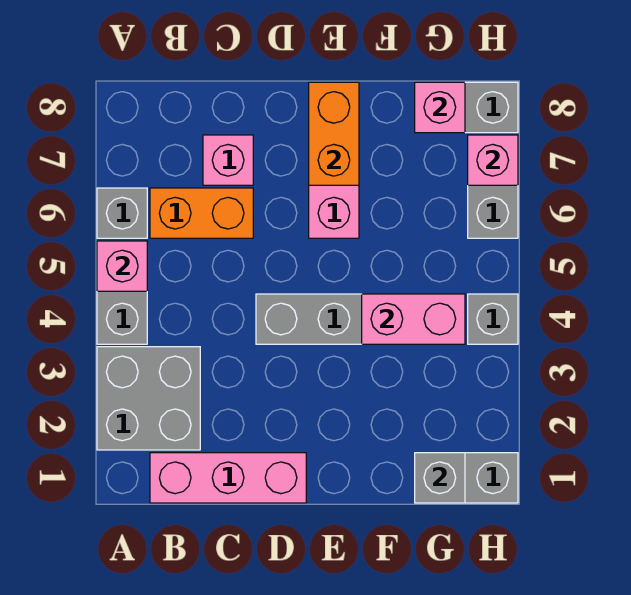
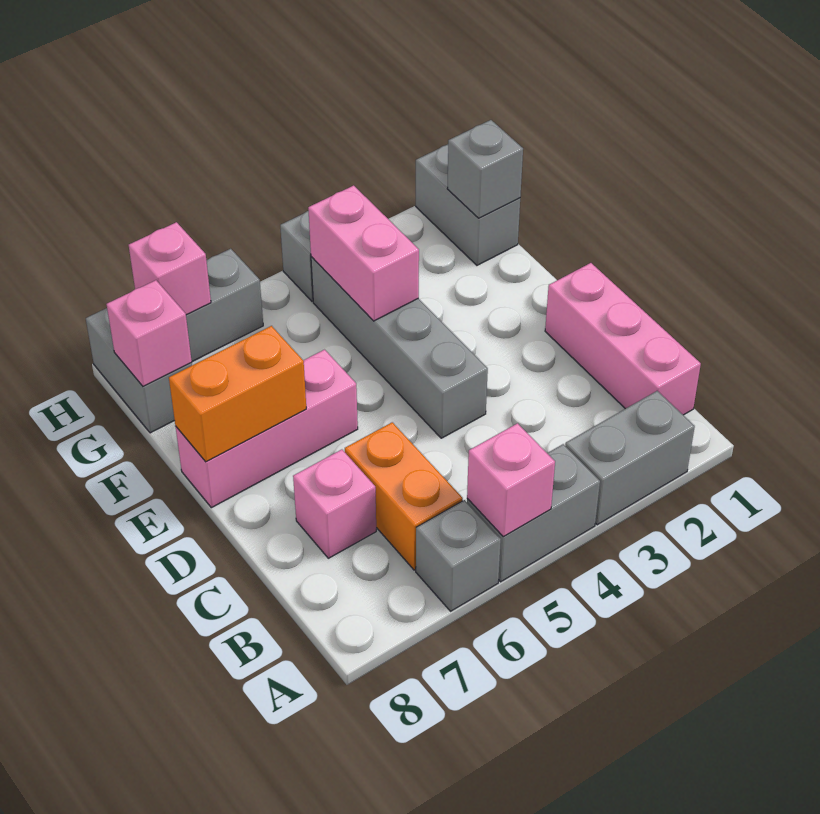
grey 2x2 brick [97,347,200,450] -> grey 1x2 brick [565,391,695,525]

